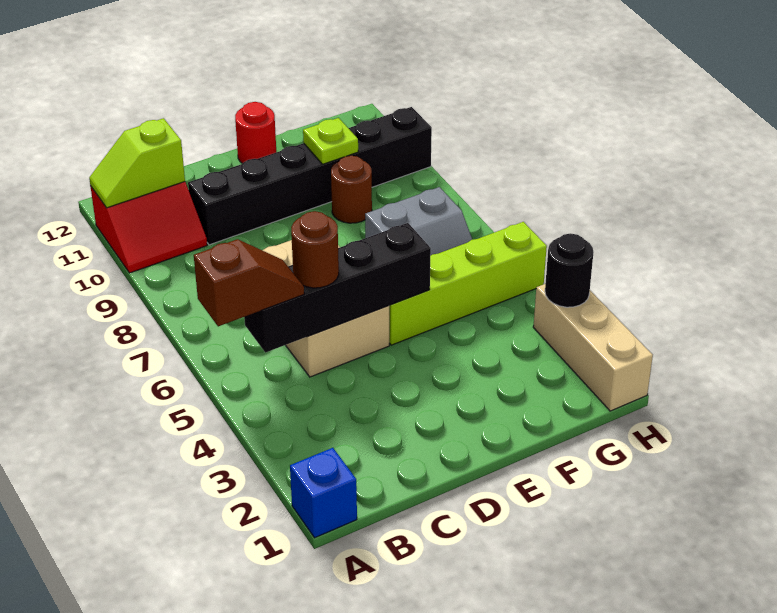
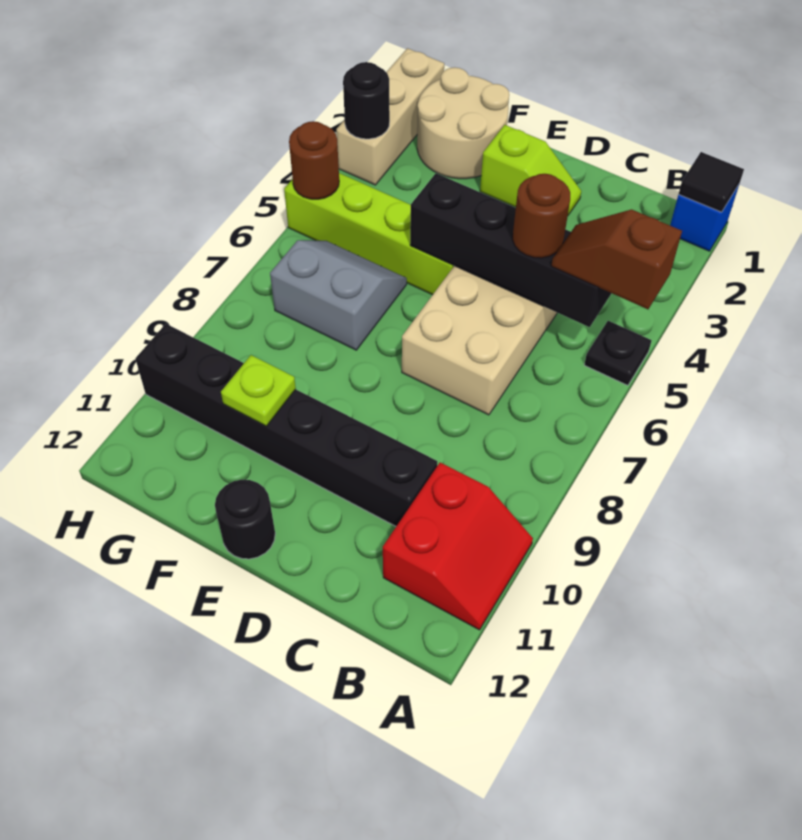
none -> black 1x1 tile [679,152,744,212]
none -> black 1x1 plate [584,321,652,385]
red 2x2 slope [90,182,207,273] -> red 2x2 slope turned to [383,463,533,630]
lime 1x2 slope [89,118,185,208] -> lime 1x2 slope moved to [480,125,581,215]
red 1x1 round brick [235,102,276,164] -> black 1x1 round brick [215,480,275,559]
none -> tan 2x2 round brick [417,67,509,179]
brown 1x1 round brick [331,156,372,223] -> brown 1x1 round brick moved to [289,121,339,199]

